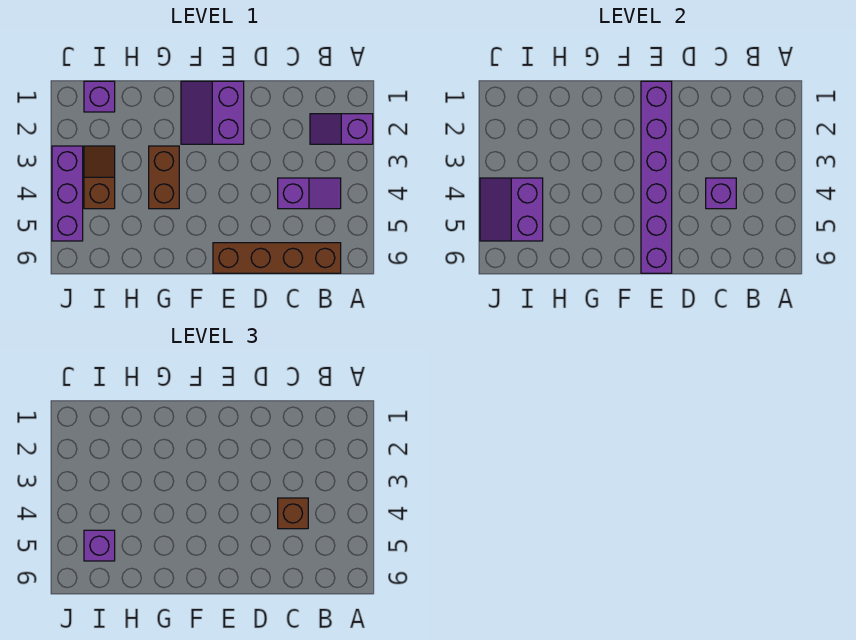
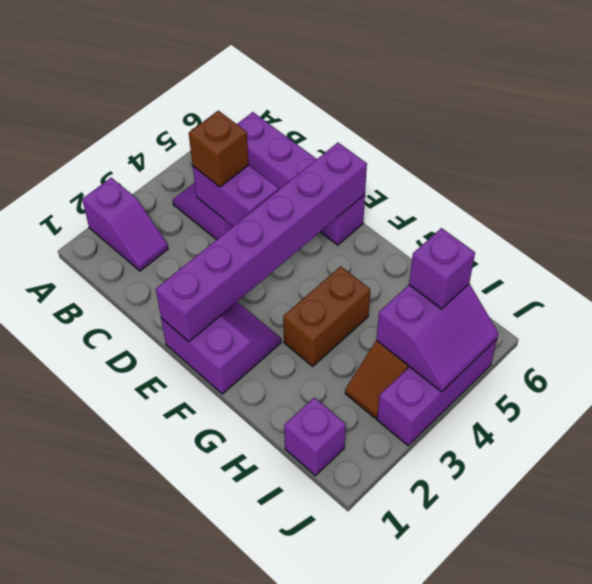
brown 1x4 brick [213,243,341,273] -> purple 1x4 brick [237,112,365,245]
purple 1x1 brick [706,178,736,209] -> purple 1x2 brick [193,165,279,226]
purple 2x2 slope [181,81,244,144] -> purple 2x2 slope turned to [161,302,281,394]

